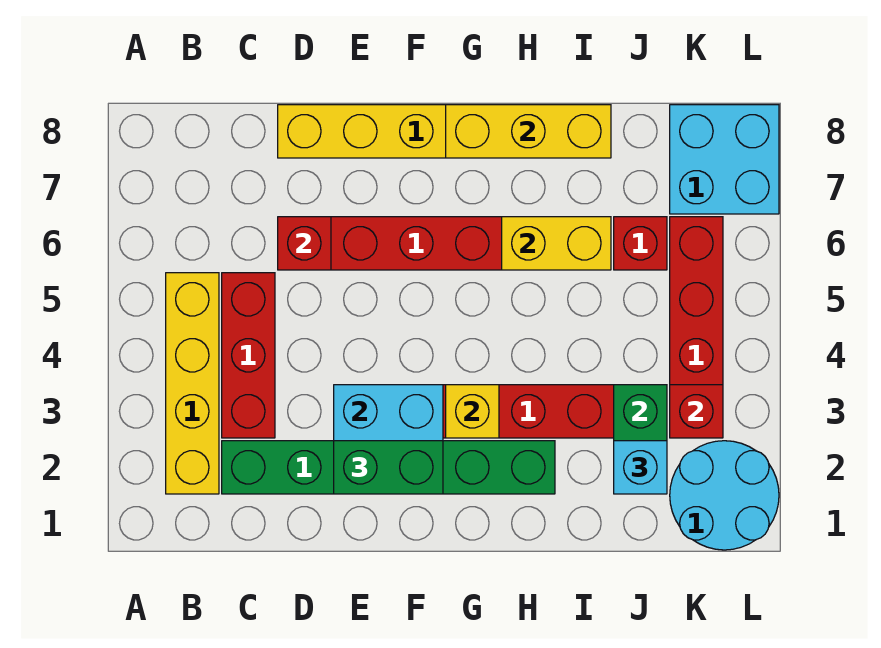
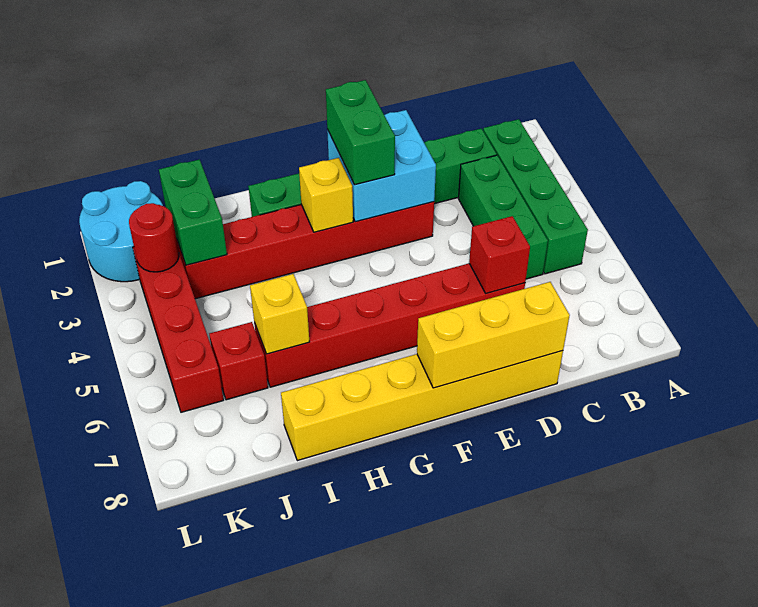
yellow 1x4 brick [166,273,219,494] -> green 1x4 brick [483,119,588,274]
red 1x3 brick [222,273,275,438] -> green 1x3 brick [459,155,548,279]
green 1x2 brick [334,441,443,494] -> green 1x2 brick turned to [326,80,395,185]
yellow 1x3 brick [446,105,611,158] -> yellow 1x3 brick moved to [417,282,570,388]
yellow 1x2 brick [502,217,611,270] -> yellow 1x1 brick [250,274,309,354]
cyan 1x1 brick [614,441,667,494] -> none
red 1x1 brick [670,385,723,438] -> red 1x1 round brick [129,203,179,272]
cyan 2x2 brick [670,105,779,214] -> none

